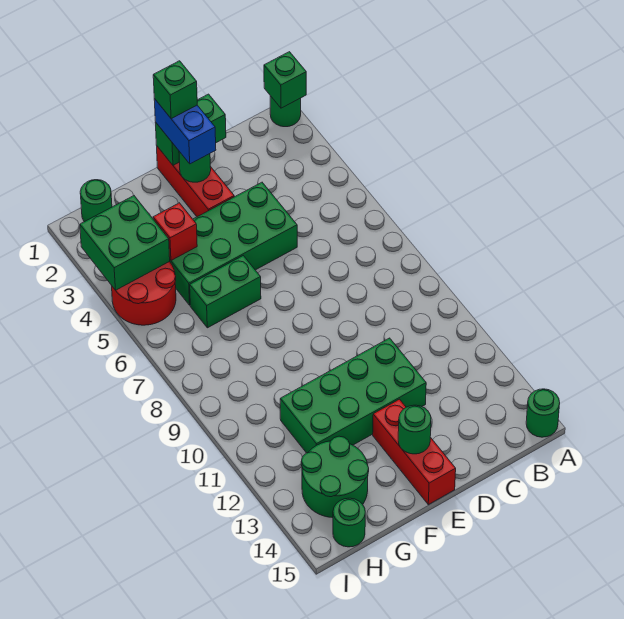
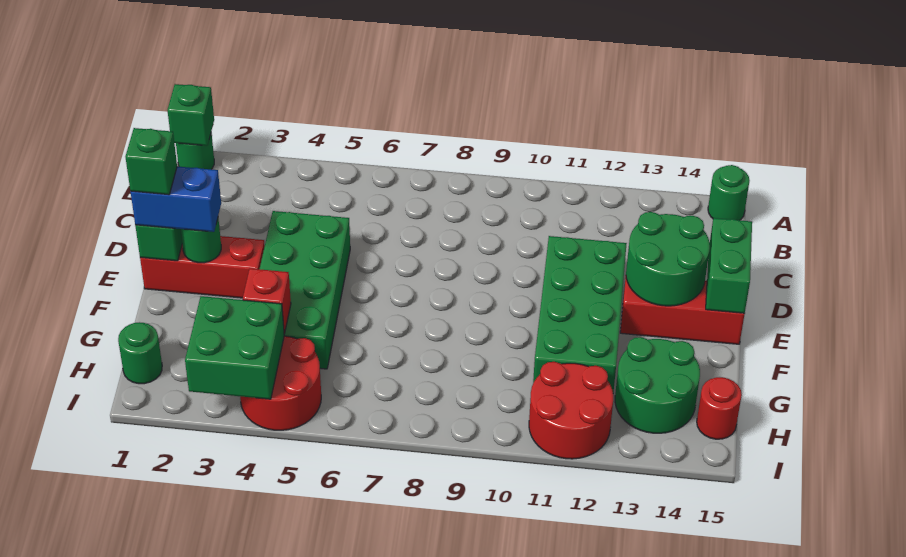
green 1x1 round brick [398,405,431,454] -> green 2x2 round brick [626,212,710,306]
green 1x2 brick [190,256,261,328] -> green 1x2 brick moved to [706,218,752,313]
none -> red 2x2 round brick [529,362,613,459]
green 1x1 round brick [333,498,365,547] -> red 1x1 round brick [697,377,742,439]

